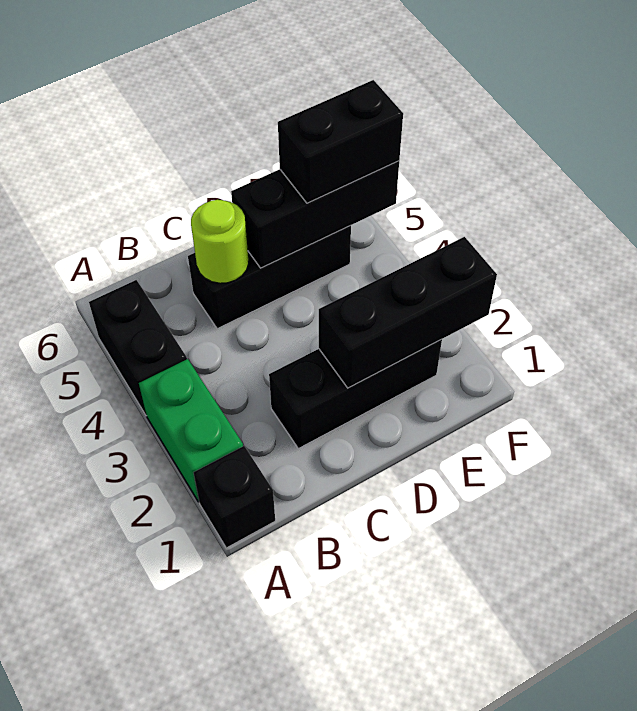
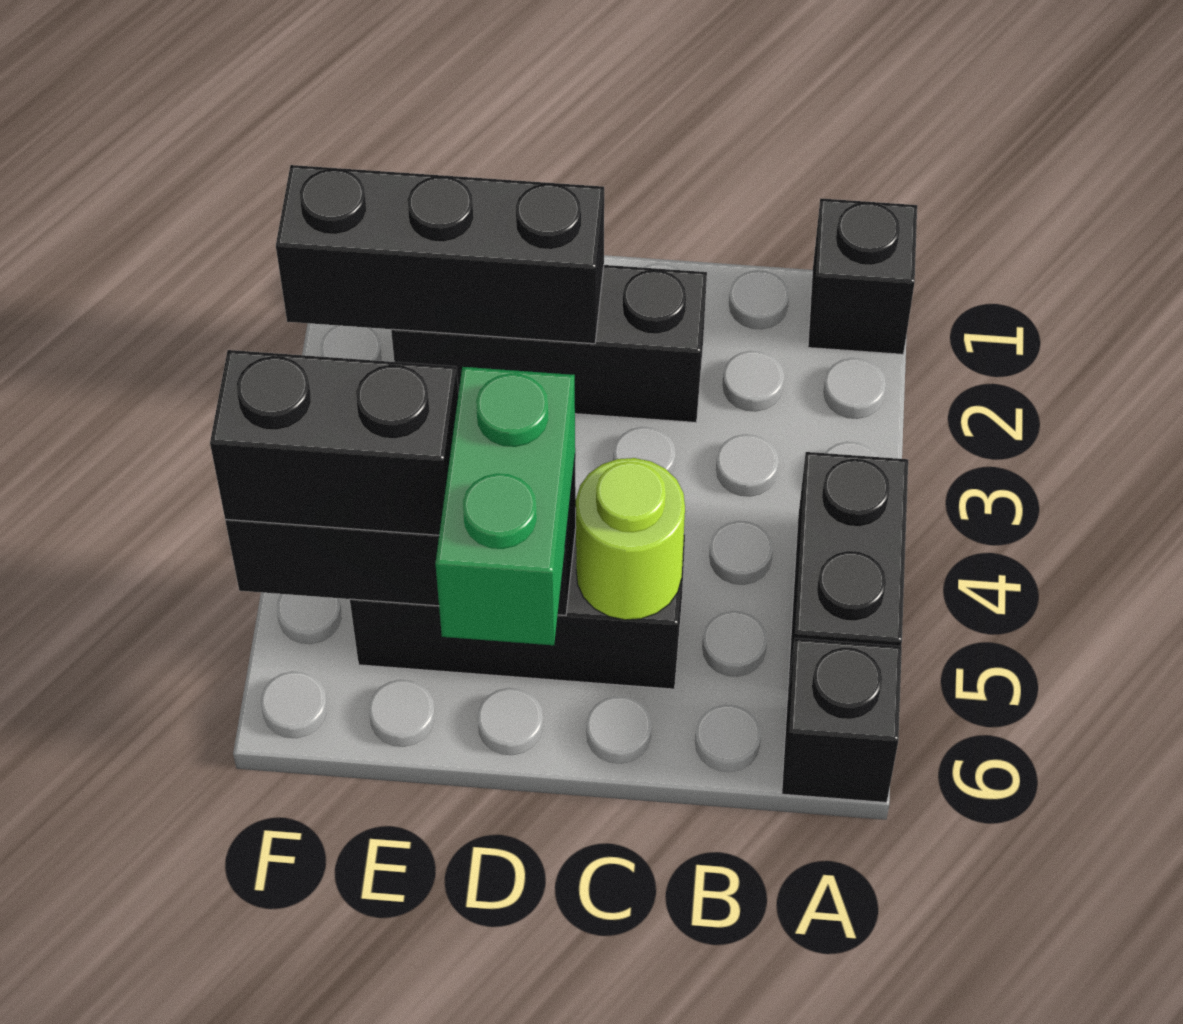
green 1x2 brick [139,359,243,502] -> green 1x2 brick moved to [435,367,575,645]
none -> black 1x1 brick [782,638,902,802]

